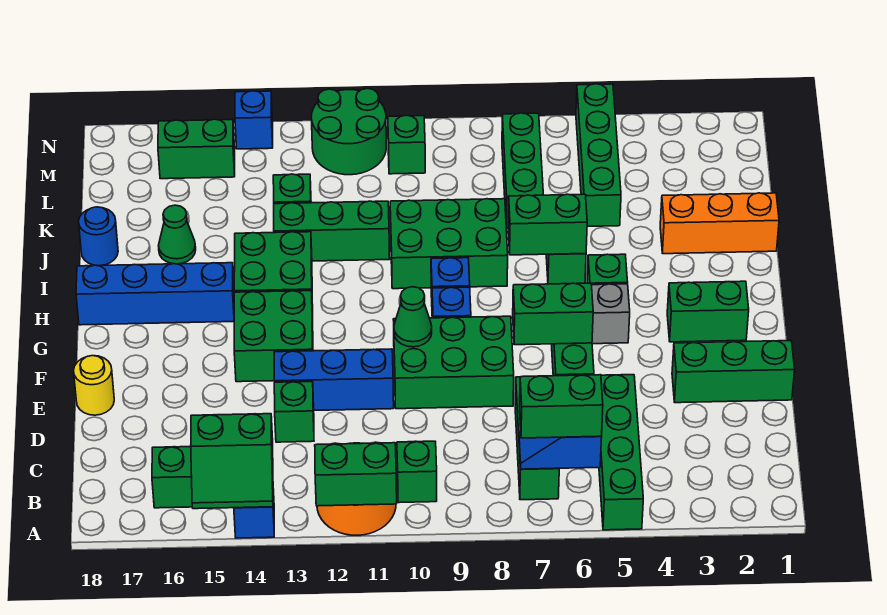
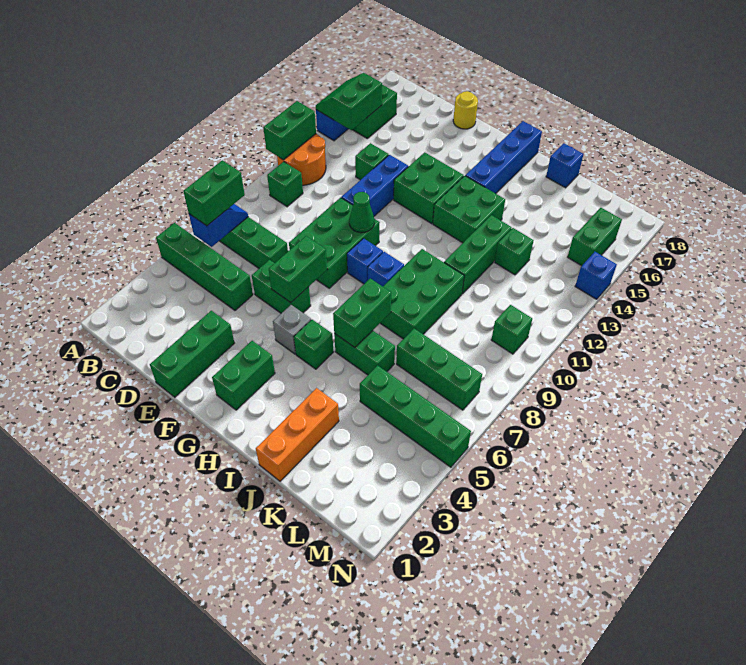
green 1x1 cone [158,205,196,264] -> none
blue 1x1 round brick [79,207,118,266] -> blue 1x1 brick [546,143,584,188]
green 2x2 round brick [311,88,386,175] -> none

